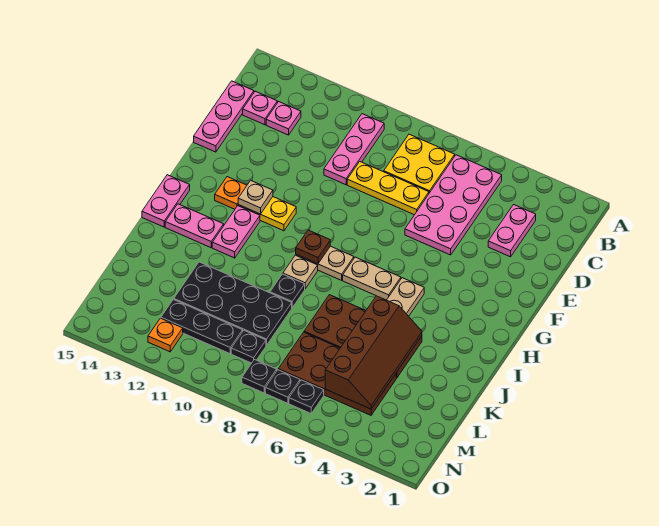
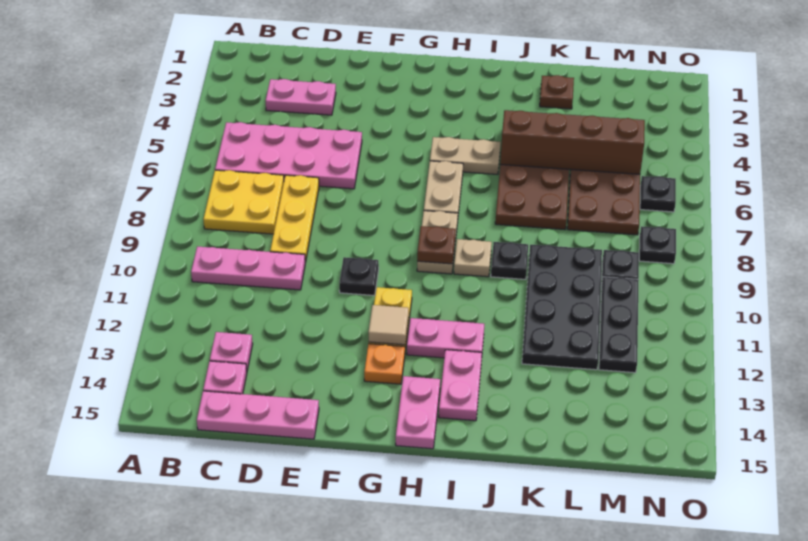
tan 1x1 plate [238,180,273,214] -> tan 1x1 tile [368,305,409,345]
pink 1x2 plate [142,175,190,227] -> pink 1x2 plate turned to [396,376,440,449]
none -> brown 1x1 plate [540,75,574,109]
black 1x1 plate [265,370,300,403] -> black 1x1 plate moved to [339,257,379,296]
orange 1x1 plate [148,318,183,352] -> none

